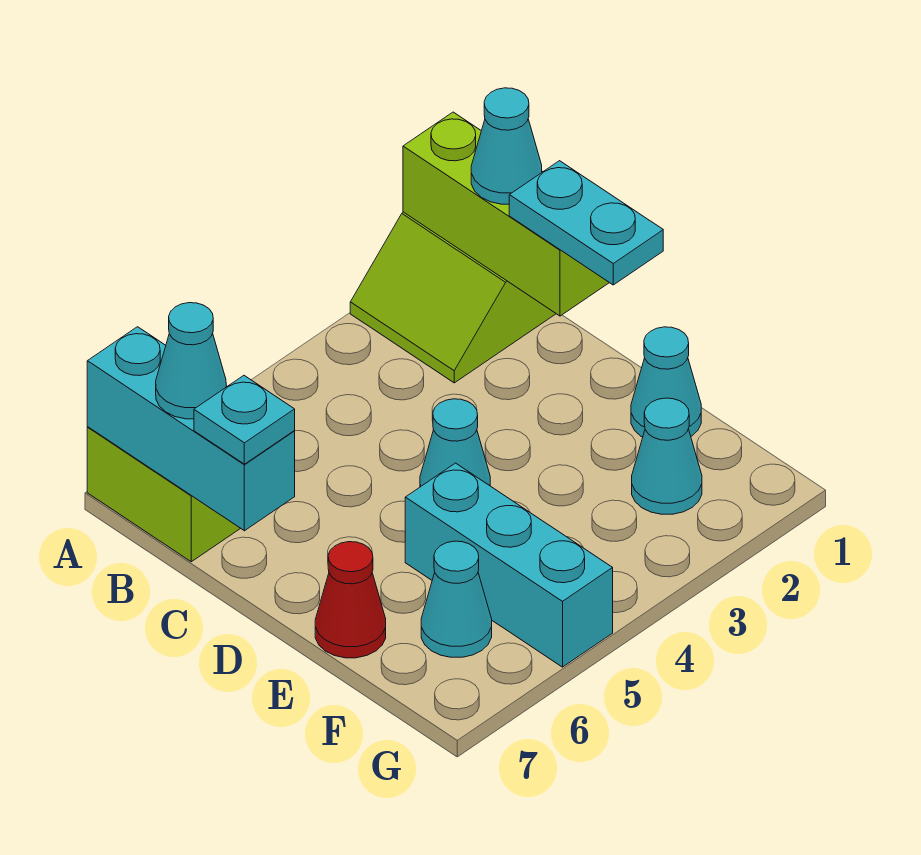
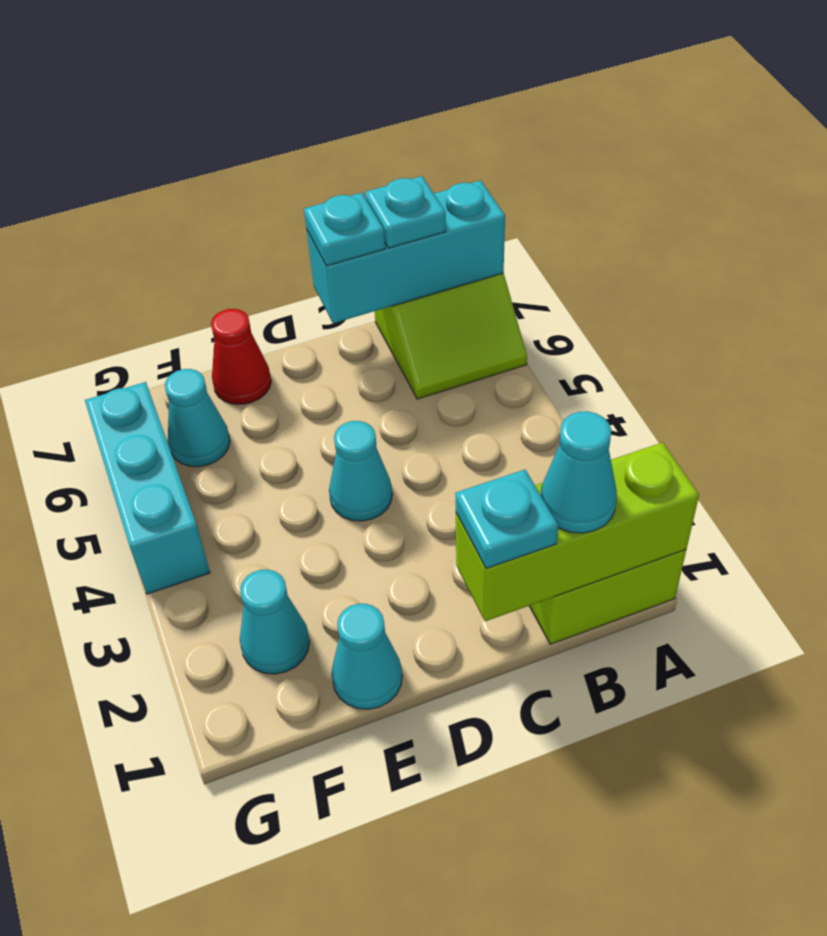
cyan 1x1 cone [156,303,226,419] -> cyan 1x1 plate [365,176,446,248]
cyan 1x2 plate [509,161,663,285] -> cyan 1x1 plate [455,470,558,569]
cyan 1x3 brick [405,463,613,667] -> cyan 1x3 brick turned to [85,382,210,594]

